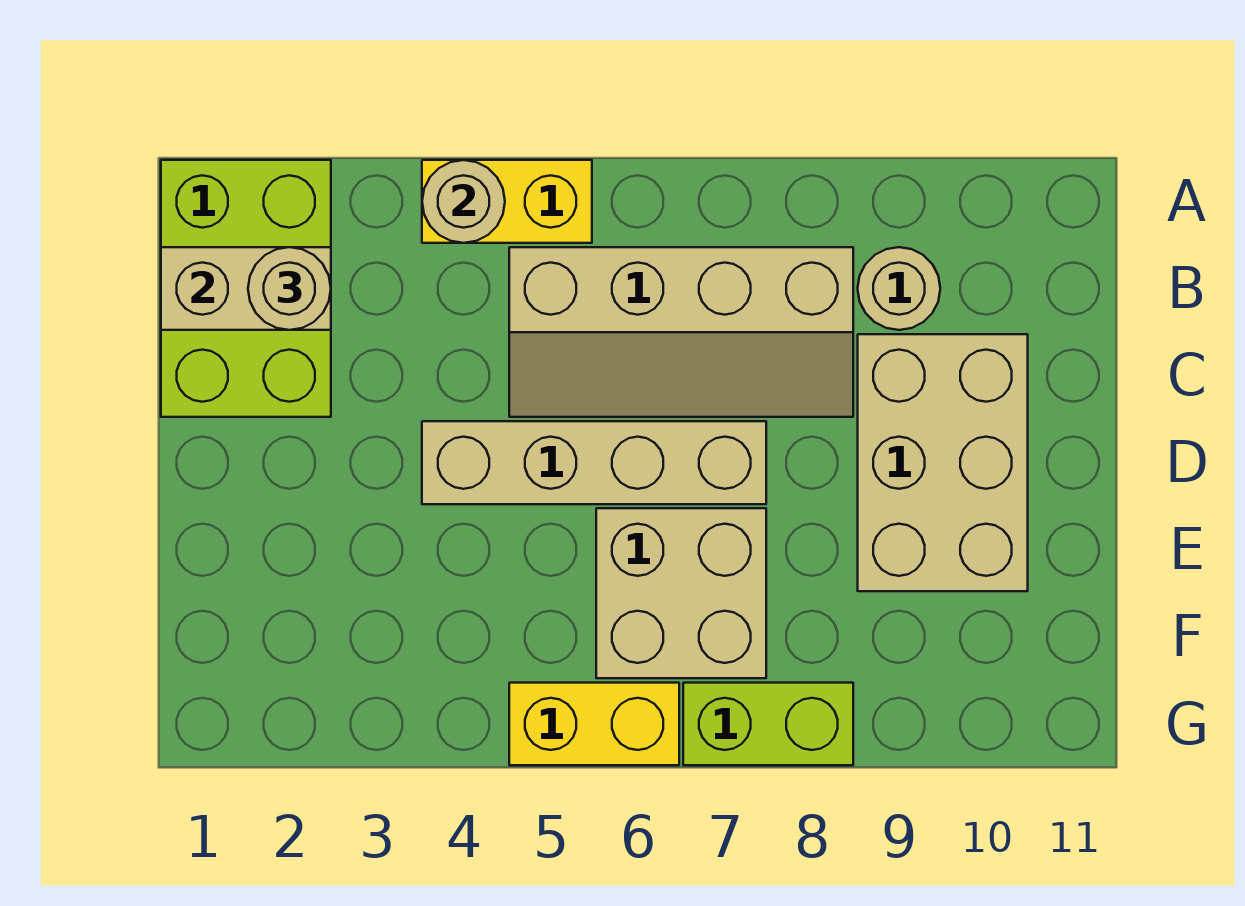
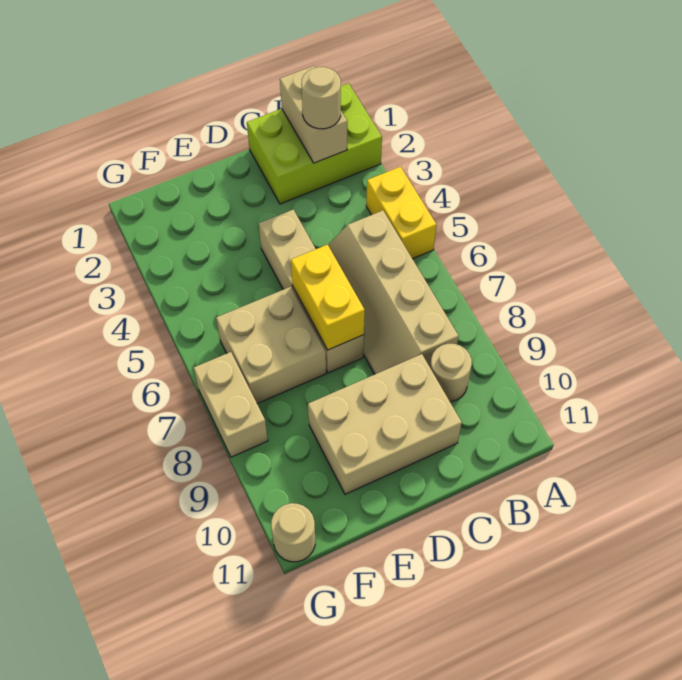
tan 1x1 round brick [422,160,505,243] -> tan 1x1 round brick moved to [271,503,315,562]
yellow 1x2 brick [509,683,679,765] -> yellow 1x2 brick moved to [291,245,365,350]
lime 1x2 brick [683,683,853,765] -> tan 1x2 brick [194,352,268,457]

